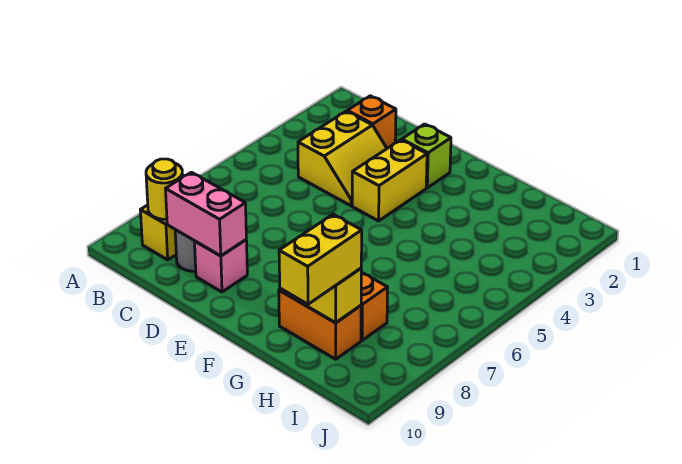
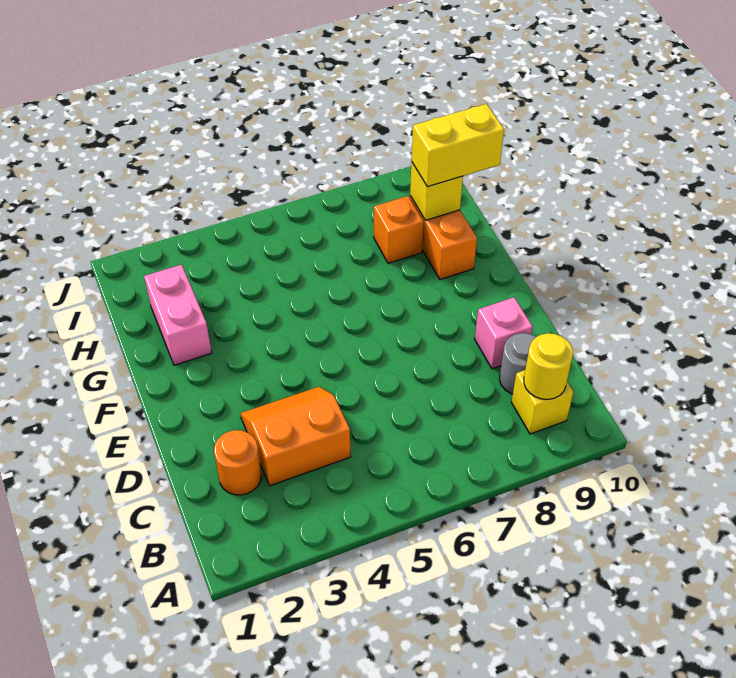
orange 1x1 brick [347,96,396,148] -> orange 1x1 round brick [214,430,262,495]
yellow 2x2 slope [298,111,387,206] -> orange 2x2 slope [240,387,351,486]
pink 1x2 brick [166,172,246,256] -> pink 1x2 brick moved to [144,265,212,365]
lime 1x1 brick [402,124,451,188] -> none
yellow 1x2 brick [352,140,427,221] -> none

